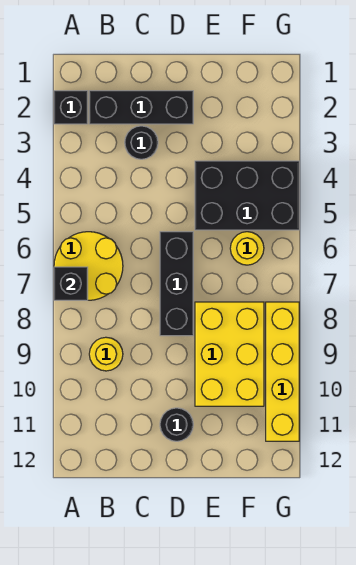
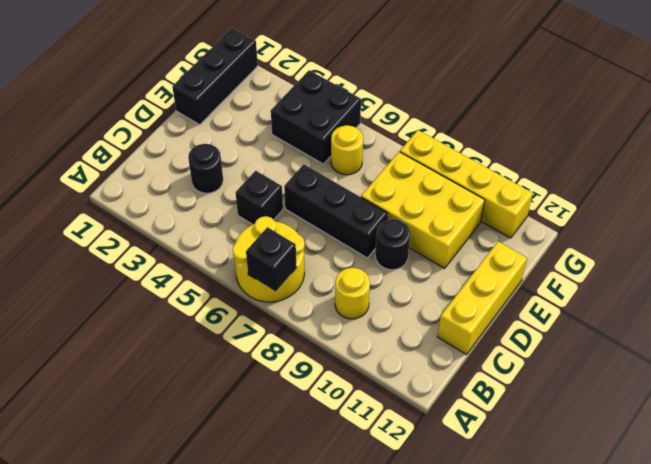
black 1x1 brick [54,91,88,124] -> black 1x1 brick moved to [236,171,283,224]
black 1x3 brick [89,91,193,124] -> black 1x3 brick moved to [172,28,258,125]
none -> yellow 1x3 brick [437,242,527,355]
black 1x1 round brick [160,408,193,441] -> black 1x1 round brick moved to [375,219,410,270]
black 2x3 brick [195,161,299,230] -> black 2x2 brick [271,70,361,164]

